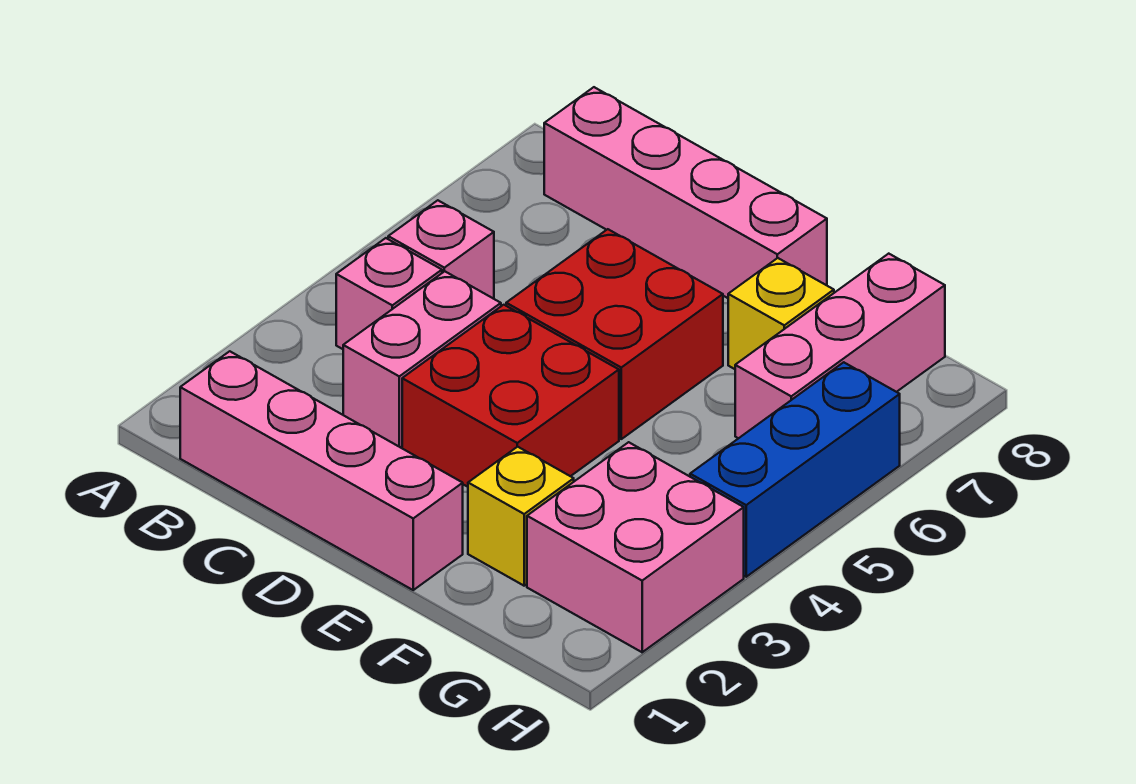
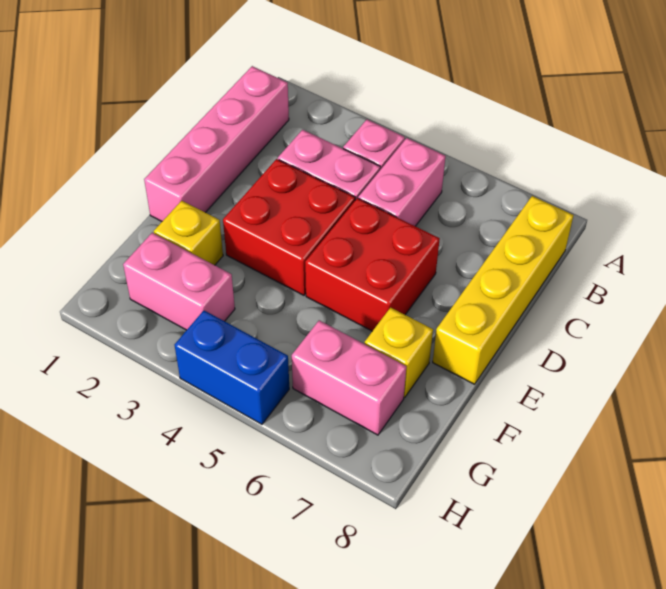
pink 1x1 brick [388,200,494,299] -> pink 1x2 brick [358,138,446,226]
pink 1x4 brick [544,87,827,298] -> yellow 1x4 brick [433,196,573,384]
pink 2x2 brick [527,442,744,652] -> pink 1x2 brick [123,233,235,330]
pink 1x3 brick [735,254,945,438] -> pink 1x2 brick [292,320,406,435]
blue 1x3 brick [690,362,900,577] -> blue 1x2 brick [174,311,289,424]

